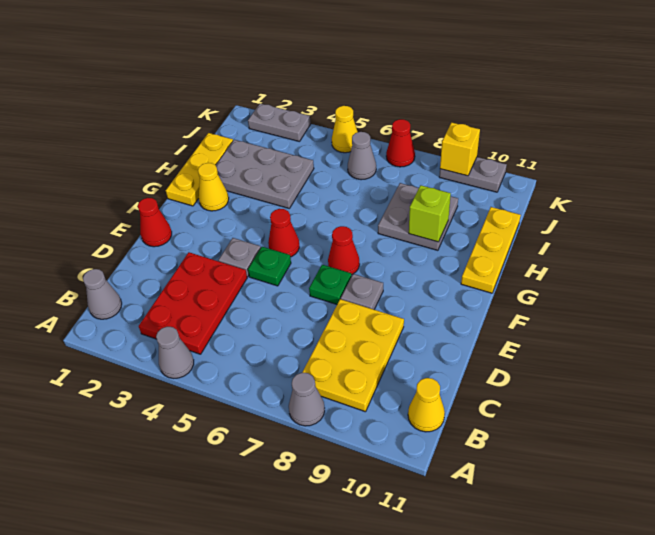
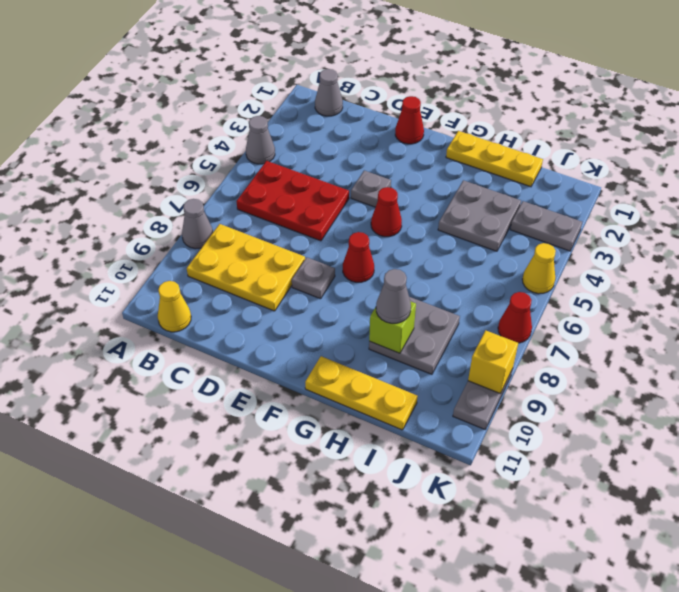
red 2x3 plate [139,252,247,354] -> red 2x3 plate moved to [236,161,349,241]
green 1x1 plate [248,247,291,286] -> none
green 1x1 plate [309,265,352,304] -> none
yellow 1x1 cone [198,163,229,211] -> none
grey 2x3 plate [216,140,314,208] -> grey 2x2 plate [438,180,521,251]
grey 1x1 cone [348,132,376,180] -> grey 1x1 cone moved to [376,269,411,323]
grey 1x2 plate [248,104,311,142] -> grey 1x2 plate turned to [510,201,582,251]

